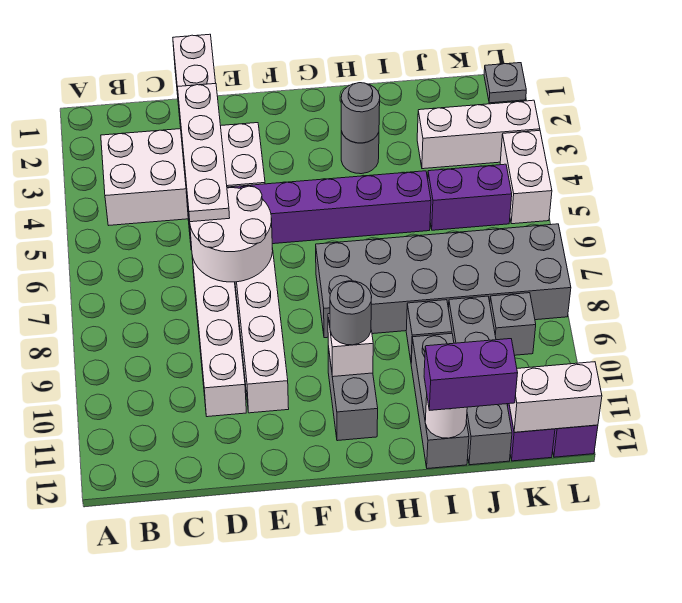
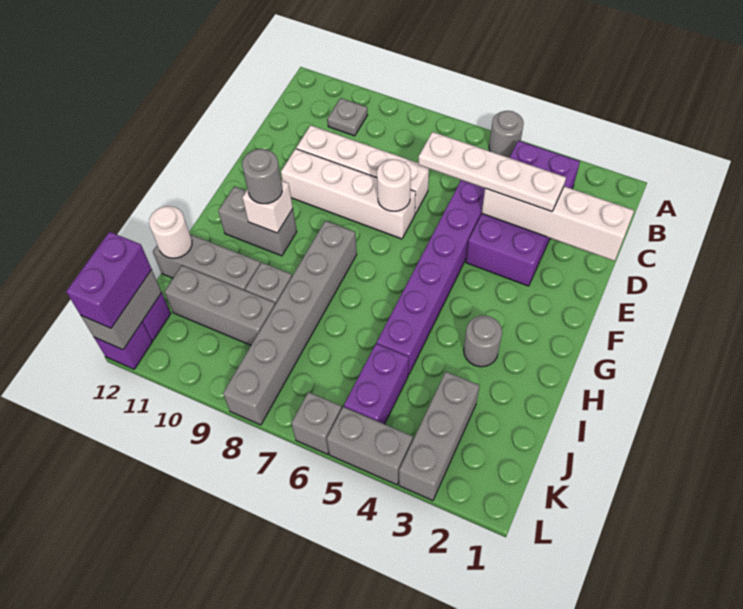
white 2x4 brick [101,123,265,225] -> purple 2x4 brick [466,141,580,286]
white 2x2 round brick [190,186,273,282] -> white 1x1 round brick [377,159,411,211]
grey 2x6 brick [316,224,571,338] -> grey 1x6 brick [223,221,357,425]
grey 1x1 round brick [341,83,380,143] -> grey 1x1 round brick moved to [489,111,524,158]
purple 1x2 brick [424,339,518,410] -> purple 1x2 brick moved to [66,232,152,328]
white 1x3 brick [417,100,540,169] -> grey 1x3 brick [399,372,480,501]
grey 1x4 brick [448,296,512,465] -> grey 1x3 brick [164,265,275,345]
grey 1x1 brick [490,293,536,355] -> grey 1x1 brick moved to [291,392,342,454]
white 1x2 brick [509,362,602,432] -> grey 1x2 brick [81,270,162,350]
grey 1x1 plate [484,63,526,103] -> grey 1x1 plate moved to [328,98,367,136]
white 1x2 brick [500,130,552,224] -> grey 1x2 brick [327,407,413,485]

